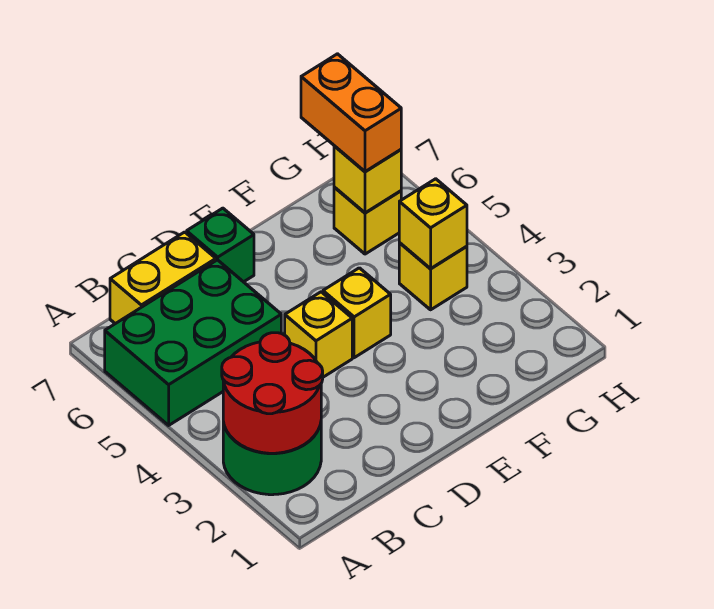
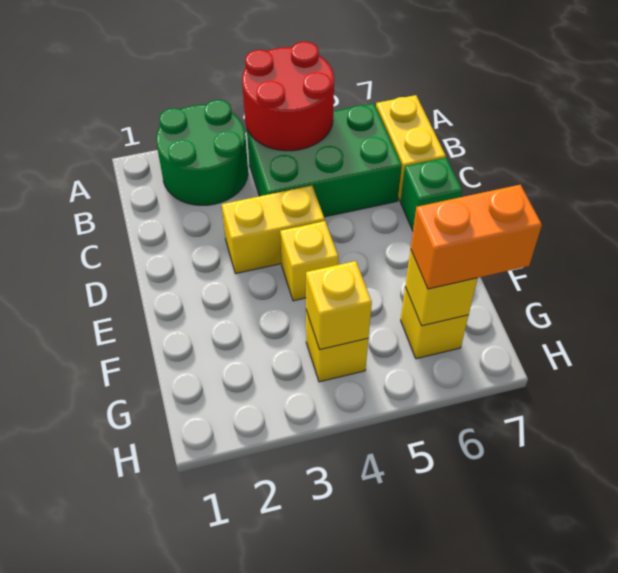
red 2x2 round brick [222,333,323,453] -> red 2x2 round brick moved to [242,42,334,151]
green 2x3 brick [105,260,281,425] -> green 2x3 brick turned to [247,103,402,217]
yellow 1x1 brick [285,292,352,377] -> yellow 1x2 brick [222,186,325,274]

